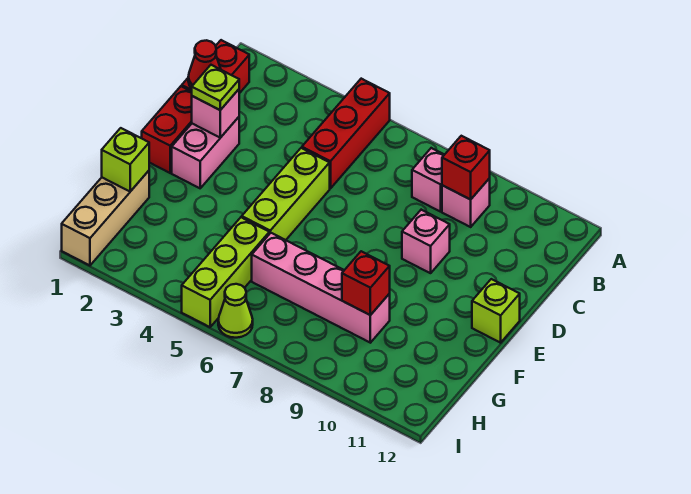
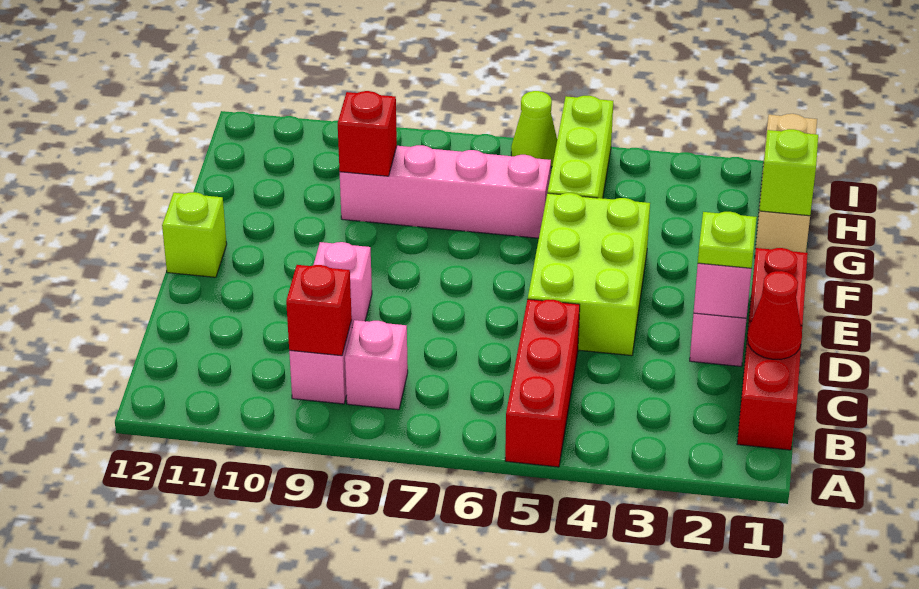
lime 1x3 brick [242,148,330,240] -> lime 2x3 brick [528,193,650,356]

